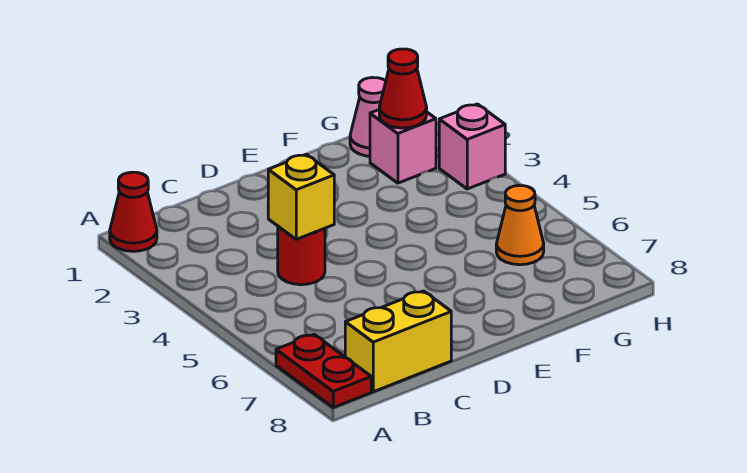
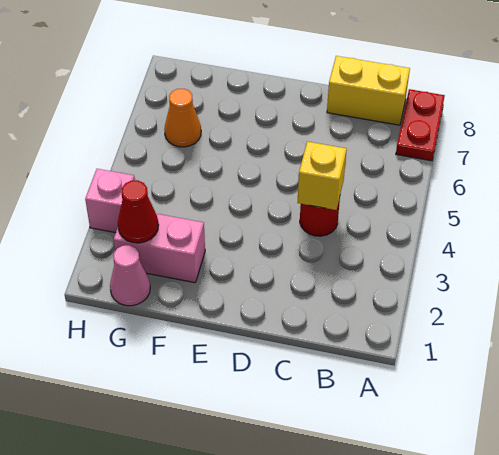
red 1x1 cone [110,172,157,251] -> none
pink 1x1 brick [370,110,436,183] -> pink 1x2 brick [114,214,205,283]

